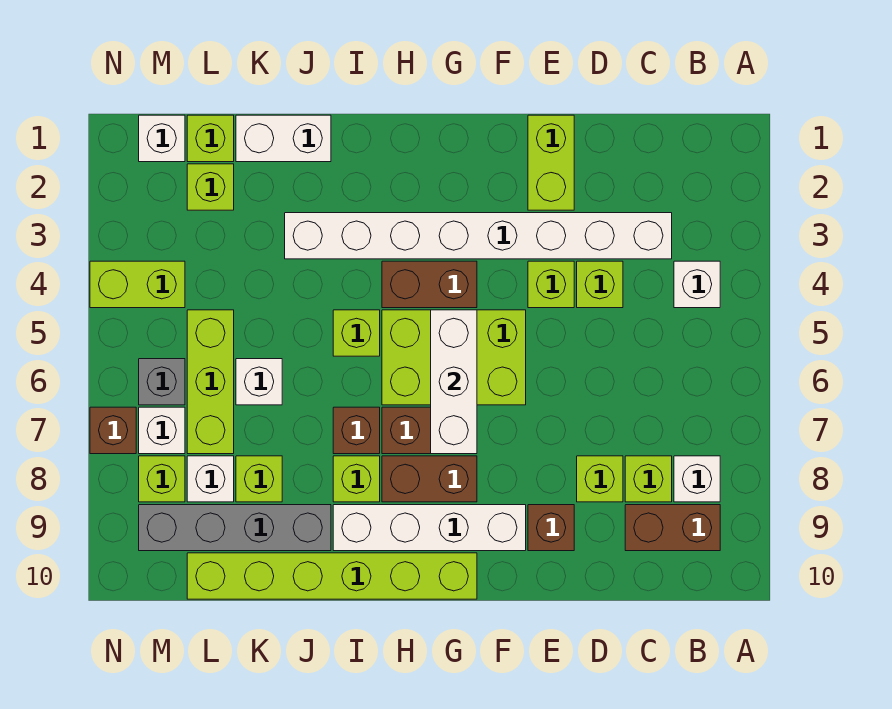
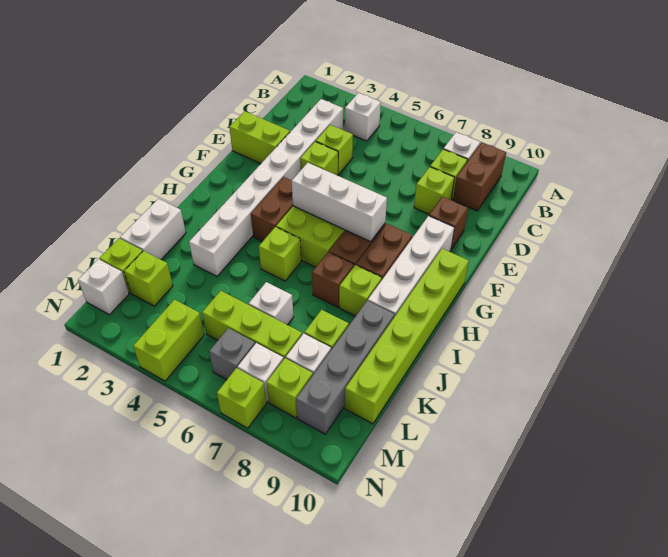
brown 1x1 brick [90,407,136,454] -> lime 1x1 brick [217,368,266,428]

